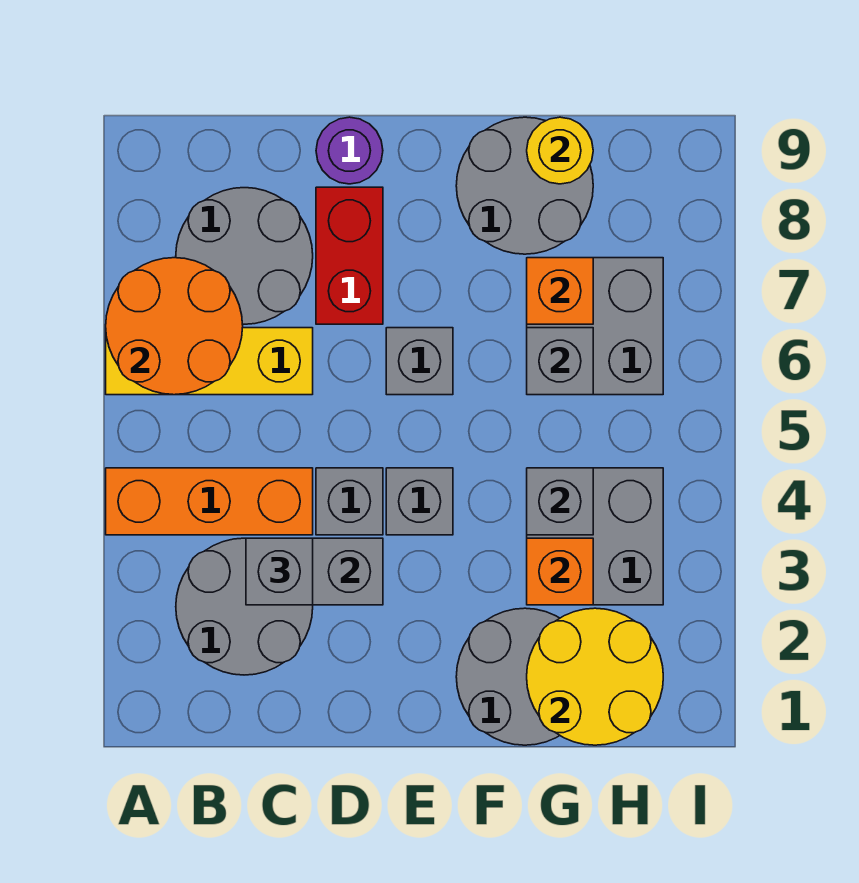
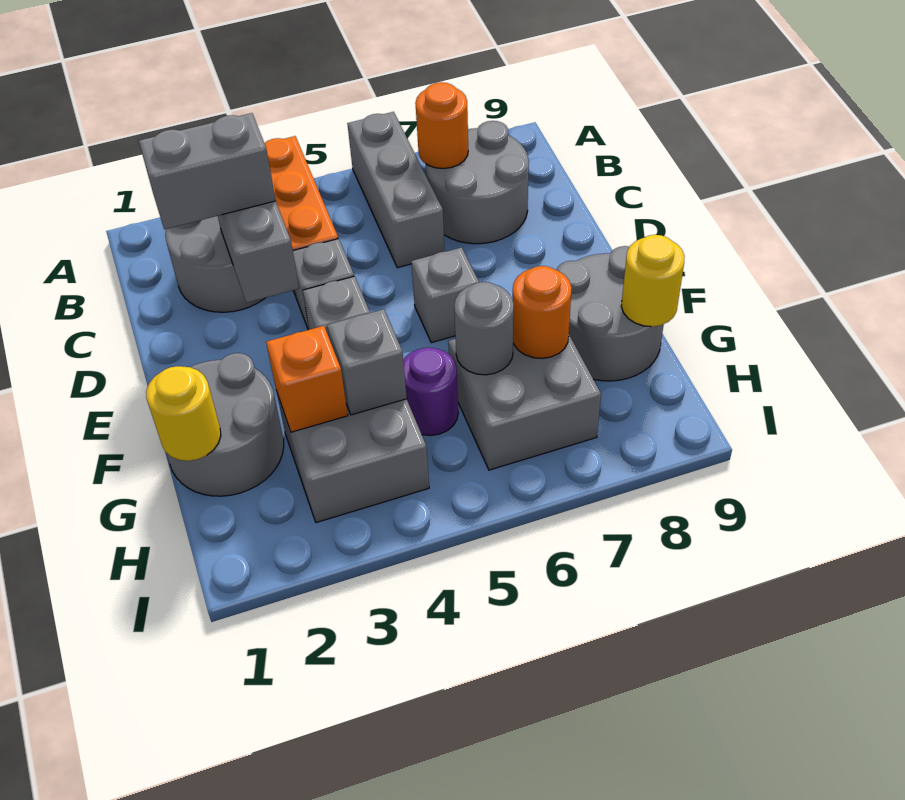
yellow 1x3 brick [106,328,313,395] -> grey 1x3 brick [347,112,445,268]
orange 2x2 round brick [106,258,243,395] -> orange 1x1 round brick [415,82,468,168]
grey 1x1 brick [246,538,313,605] -> grey 1x2 brick [139,113,276,229]
red 1x2 brick [316,187,383,324] -> none
purple 1x1 round brick [316,117,383,184] -> purple 1x1 round brick moved to [403,347,458,435]
yellow 2x2 round brick [527,608,663,745] -> yellow 1x1 round brick [146,366,221,461]
grey 1x1 brick [527,328,593,395] -> grey 1x1 round brick [454,282,514,375]
orange 1x1 brick [527,258,593,324] -> orange 1x1 round brick [513,266,572,358]

